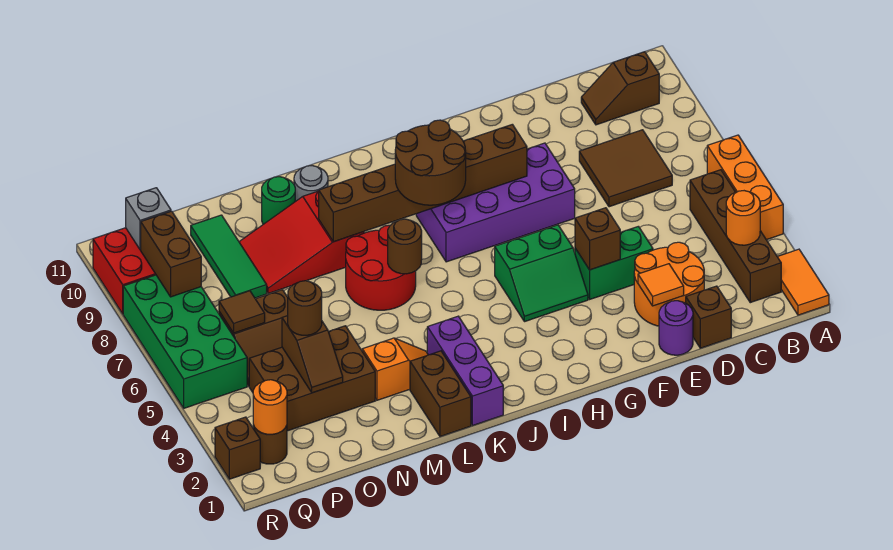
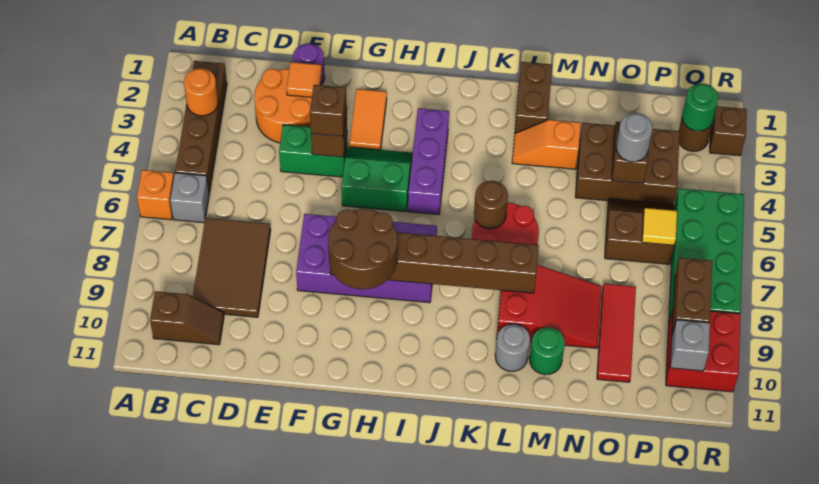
orange 1x2 tile [777,249,829,315] -> orange 1x2 tile moved to [349,89,387,150]
orange 1x3 brick [707,135,783,240] -> orange 1x1 brick [137,170,174,220]
none -> grey 1x1 brick [170,173,209,223]
brown 2x2 tile [579,130,672,207] -> brown 2x3 tile [193,218,271,317]
brown 1x1 brick [686,286,731,348] -> brown 1x1 brick moved to [310,85,347,136]
brown 2x2 round brick [395,120,466,205] -> brown 2x2 round brick moved to [328,209,397,289]
purple 1x3 brick [427,316,503,426] -> purple 1x3 brick moved to [408,108,449,214]
brown 1x1 round brick [288,281,322,335] -> grey 1x1 round brick [616,113,653,162]
green 1x3 tile [191,215,267,298] -> red 1x3 tile [597,284,636,382]
brown 1x1 tile [219,291,265,333] -> yellow 1x1 tile [642,208,677,245]
orange 1x1 round brick [253,380,287,434] -> green 1x1 round brick [682,84,718,131]

